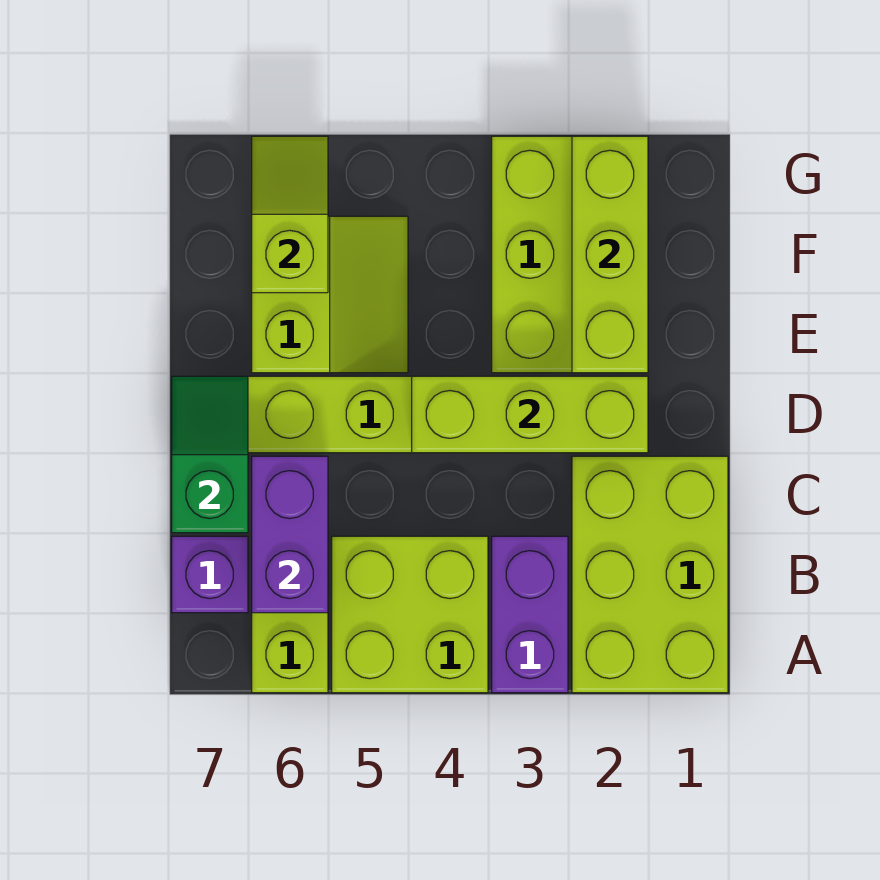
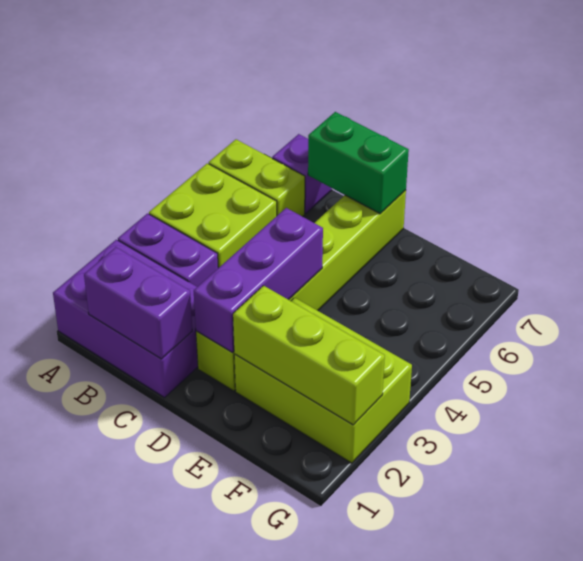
lime 2x3 brick [572,456,728,693] -> purple 2x3 brick [53,240,198,398]
purple 1x2 brick [252,456,328,613] -> purple 1x2 brick moved to [84,247,192,359]
green 1x2 slope [172,376,248,533] -> green 1x2 brick [308,112,409,214]
lime 1x3 brick [412,376,648,453] -> purple 1x3 brick [194,208,323,353]
lime 2x2 slope [252,216,408,373] -> none
lime 1x2 slope [252,136,328,293] -> none

